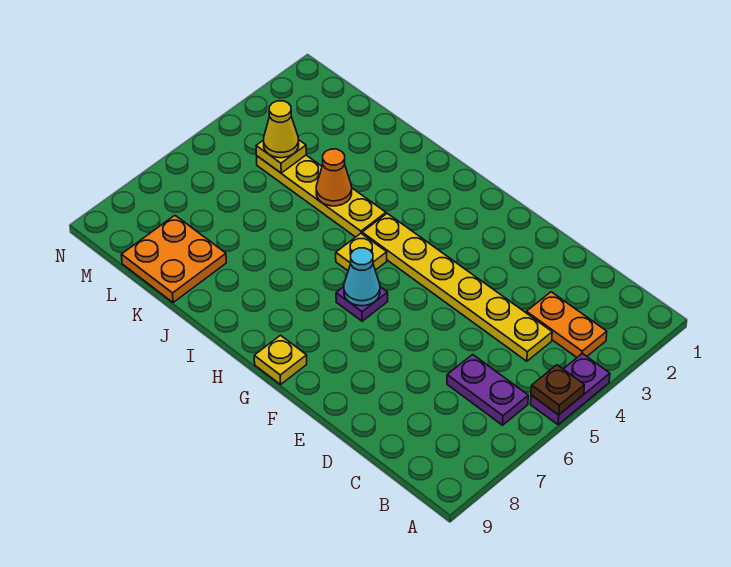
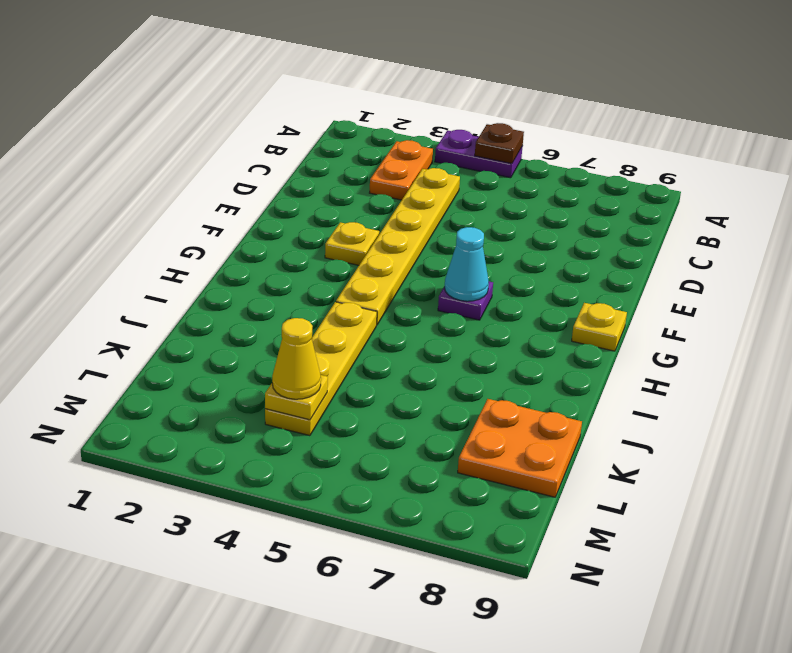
purple 1x2 plate [447,354,528,425] -> none
yellow 1x1 plate [336,234,387,271] -> yellow 1x1 plate moved to [325,222,379,265]
orange 1x1 cone [316,149,352,206] -> none

